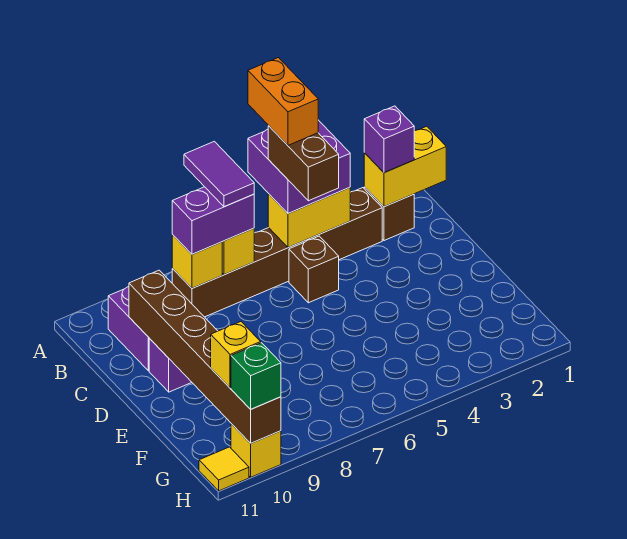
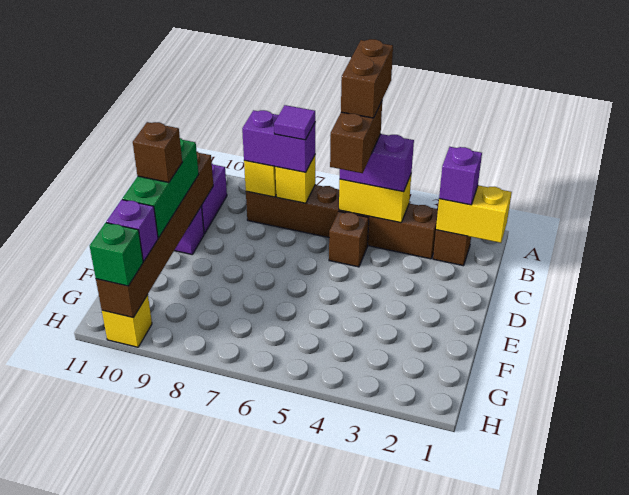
purple 2x2 brick [248,120,350,214] -> purple 1x2 brick [340,134,414,192]
orange 1x2 brick [248,58,318,145] -> brown 1x2 brick [341,39,393,118]
purple 1x2 tile [184,141,254,207] -> purple 1x1 tile [274,105,315,140]
none -> green 1x3 brick [122,138,199,238]
none -> brown 1x1 brick [133,122,182,182]
yellow 1x1 brick [211,322,261,388] -> purple 1x1 brick [106,200,158,261]
yellow 1x1 tile [199,447,249,491] -> none

